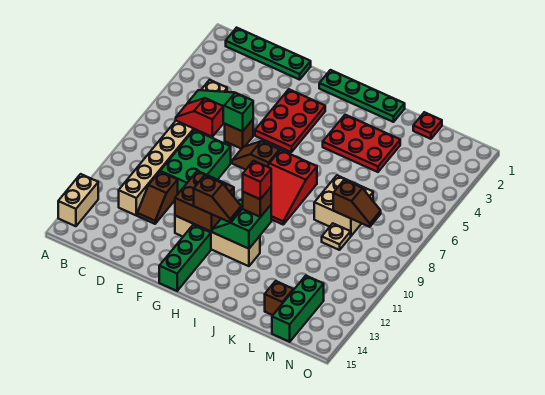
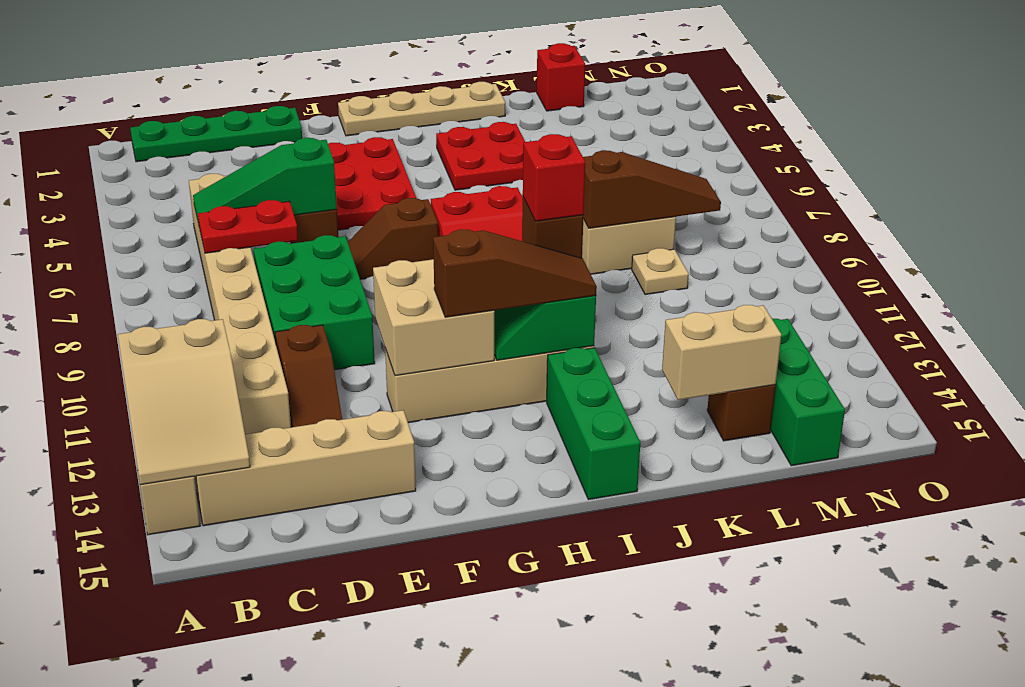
none -> tan 2x3 slope [118,319,250,485]
none -> tan 1x4 brick [195,410,416,526]
red 1x2 slope [176,98,223,137] -> red 1x2 plate [198,200,298,253]
brown 2x2 brick [175,171,234,232] -> tan 2x2 brick [373,259,494,376]
green 1x4 plate [319,70,405,122] -> tan 1x4 plate [338,82,505,136]
brown 1x2 slope [194,175,241,222] -> brown 1x3 slope [433,229,597,317]
green 1x3 brick [159,225,211,291] -> green 1x3 brick moved to [547,348,640,500]
red 2x3 plate [323,115,400,172] -> red 2x2 plate [436,122,525,190]
none -> tan 1x2 brick [662,305,781,400]
red 1x1 plate [413,112,442,139] -> red 1x1 brick [537,43,585,111]
brown 1x2 slope [333,180,381,227] -> brown 1x3 slope [583,150,721,228]

